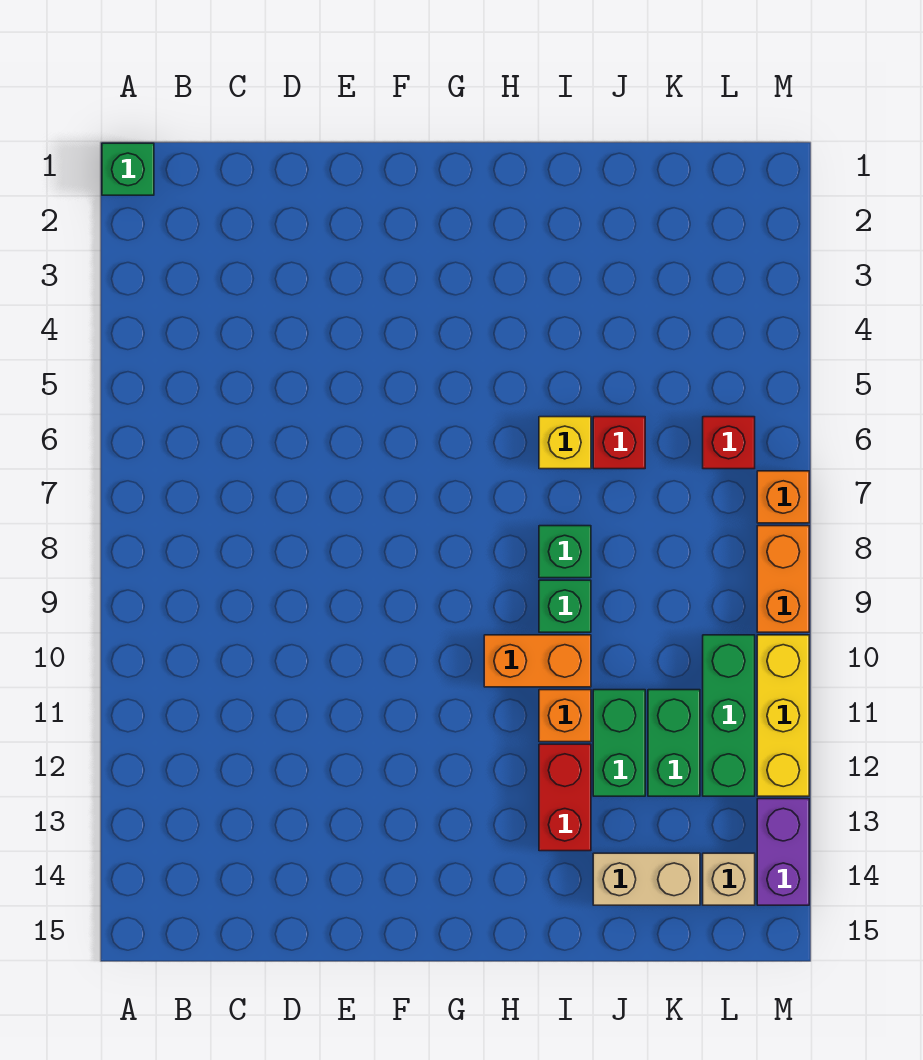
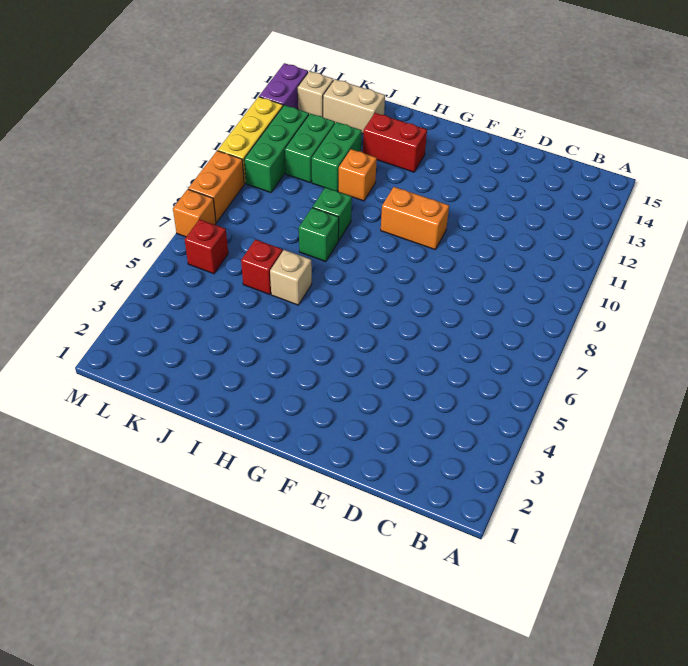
green 1x1 brick [102,143,154,195] -> none
orange 1x2 brick [484,635,591,687] -> orange 1x2 brick moved to [381,187,449,249]
yellow 1x1 brick [539,417,591,469] -> tan 1x1 brick [270,250,312,305]
red 1x2 brick [539,744,591,851] -> red 1x2 brick turned to [363,113,427,172]

